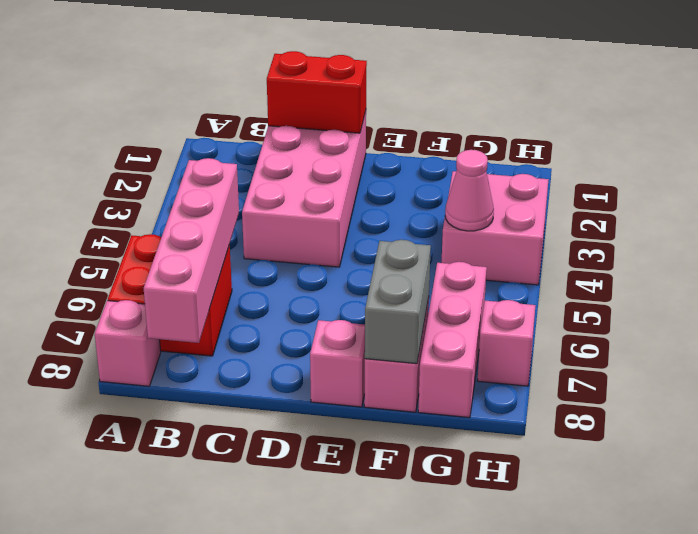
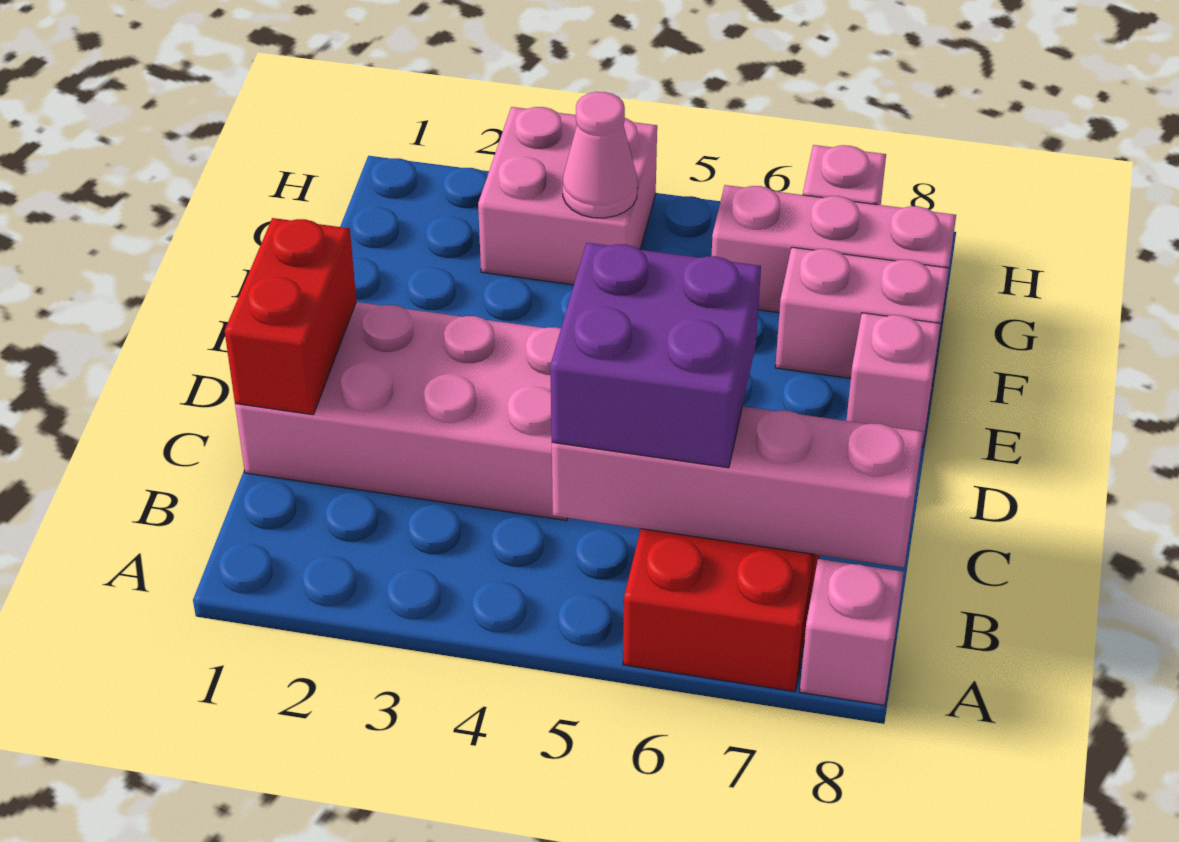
none -> purple 2x2 brick [550,243,761,468]
grey 1x2 brick [365,240,431,364] -> none

